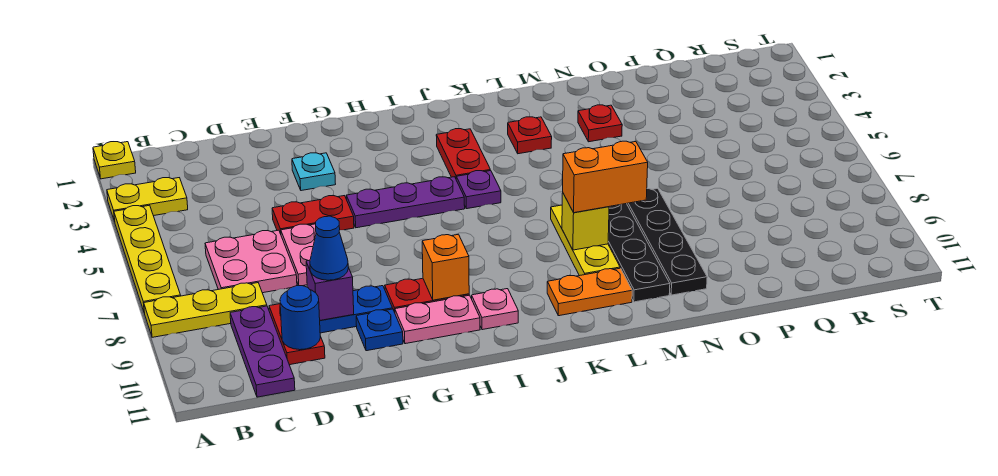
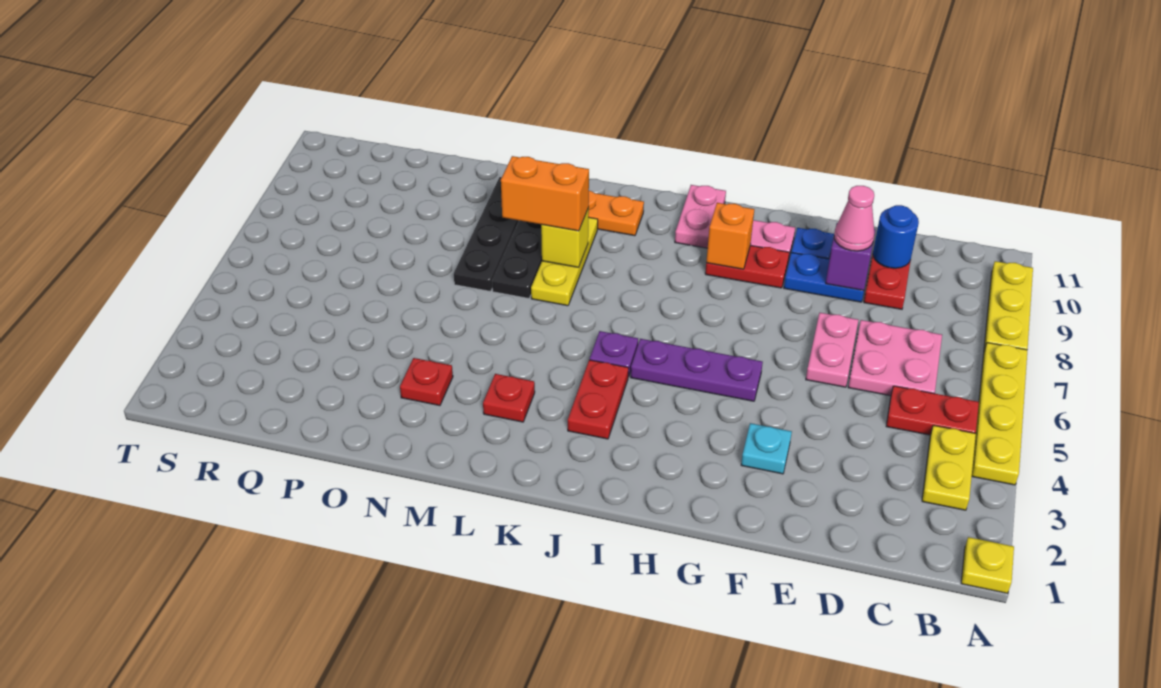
yellow 1x2 plate [107,178,188,222] -> yellow 1x2 plate turned to [922,425,976,510]
yellow 1x3 plate [144,283,267,337] -> yellow 1x3 plate turned to [984,261,1033,350]
purple 1x3 plate [230,306,295,397] -> none
red 1x2 plate [272,196,354,234] -> red 1x2 plate moved to [886,386,979,435]
blue 1x1 cone [310,216,348,280] -> pink 1x1 cone [834,186,875,251]
pink 1x1 plate [472,289,518,330] -> pink 1x2 plate [675,185,726,248]

